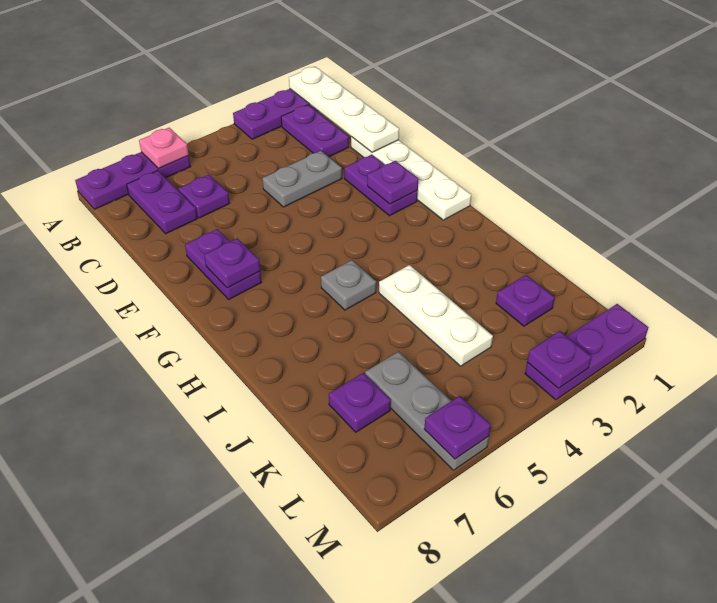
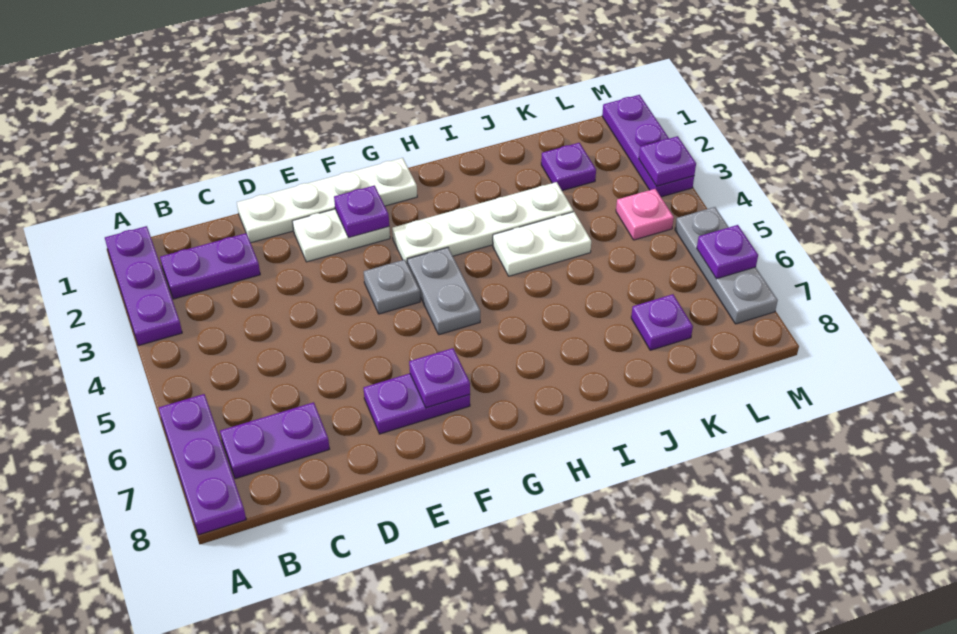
white 1x4 plate [289,66,399,152] -> white 1x4 plate moved to [392,182,573,262]
pink 1x1 plate [139,128,189,168] -> pink 1x1 plate moved to [616,189,674,240]
purple 1x1 plate [178,175,230,218] -> none
grey 1x2 plate [262,151,342,207] -> grey 1x2 plate moved to [407,247,480,335]
purple 1x2 plate [344,155,418,216] -> white 1x2 plate [292,209,390,262]
grey 1x1 plate [321,260,376,310] -> grey 1x1 plate moved to [364,260,420,314]
white 1x3 plate [379,265,493,366] -> white 1x2 plate [493,212,591,276]
grey 1x3 plate [365,352,489,470] -> grey 1x3 plate turned to [675,207,778,324]

